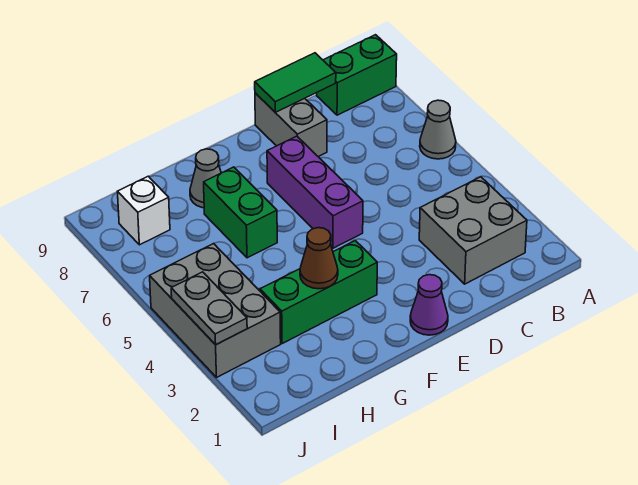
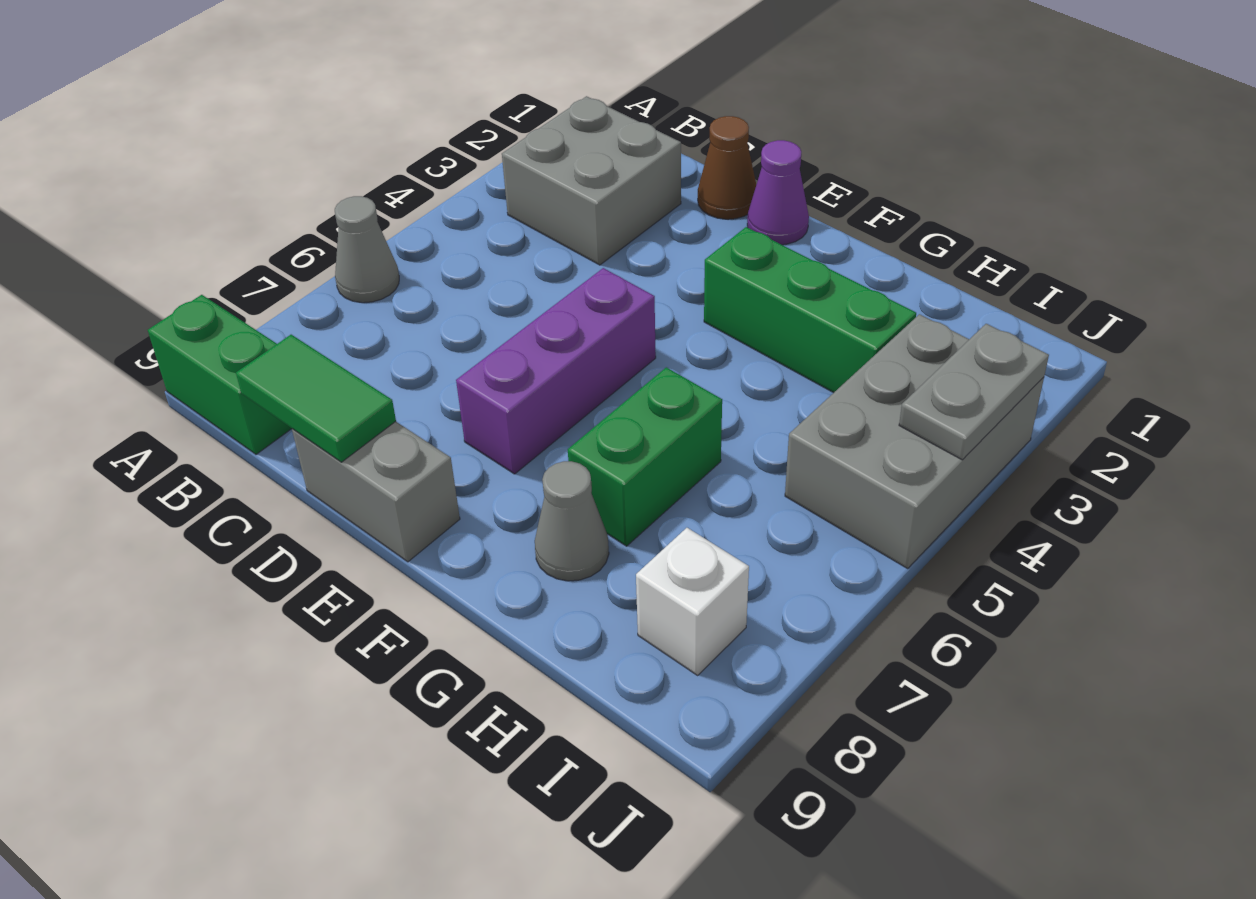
grey 1x2 brick [255,93,327,157] -> grey 1x2 brick turned to [292,421,460,562]
brown 1x1 cone [300,228,338,289] -> brown 1x1 cone moved to [698,116,756,219]

